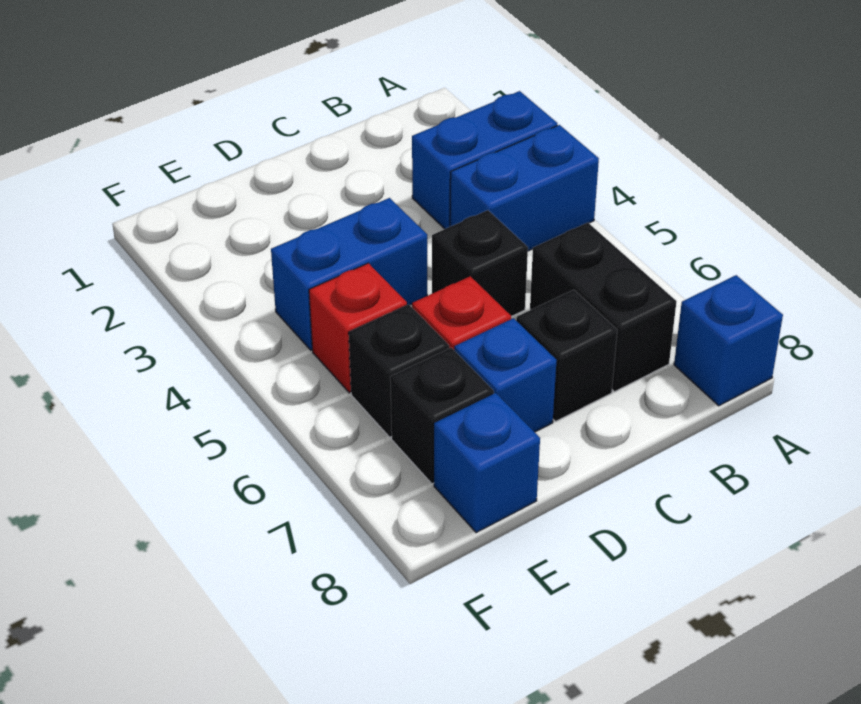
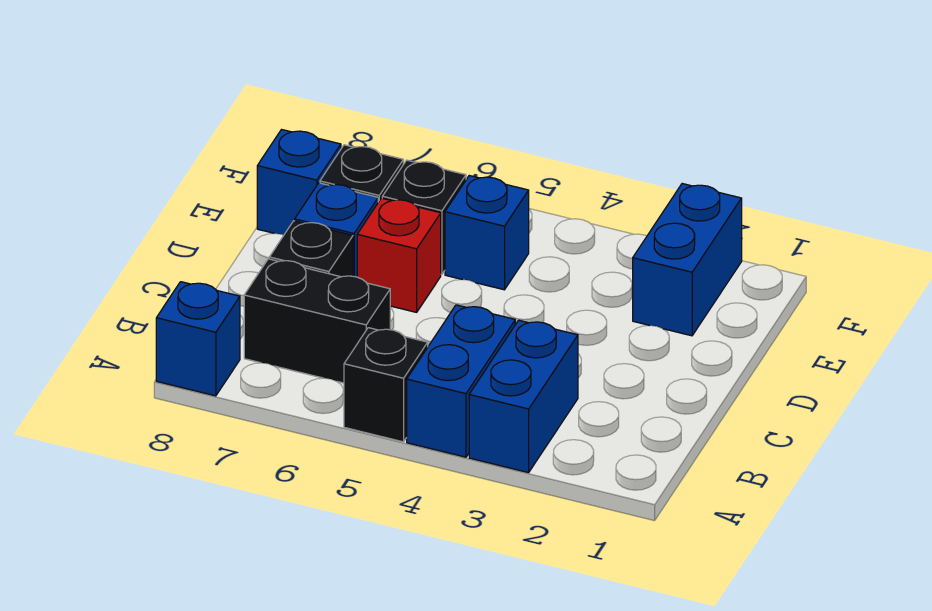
black 1x1 brick [432,210,528,316] -> black 1x1 brick moved to [344,328,428,442]
blue 1x2 brick [271,198,427,350] -> blue 1x2 brick moved to [633,184,742,336]
red 1x1 brick [309,263,407,393] -> blue 1x1 brick [445,176,529,290]

